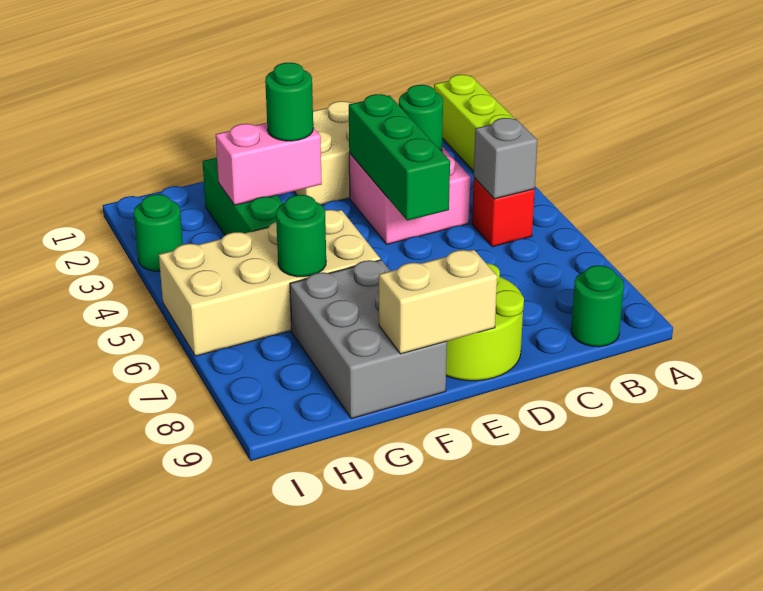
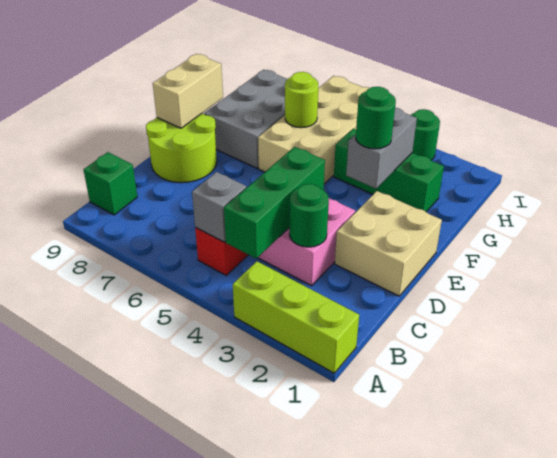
green 1x1 round brick [571,265,624,347] -> green 1x1 brick [84,152,137,215]
green 1x3 brick [349,94,450,221] -> green 1x3 brick turned to [224,147,325,258]
pink 1x2 brick [216,123,322,205] -> grey 1x2 brick [346,108,417,189]
grey 2x3 brick [290,260,447,419] -> grey 2x3 brick turned to [204,70,287,168]
green 1x1 round brick [276,195,326,277] -> lime 1x1 round brick [285,72,318,128]

